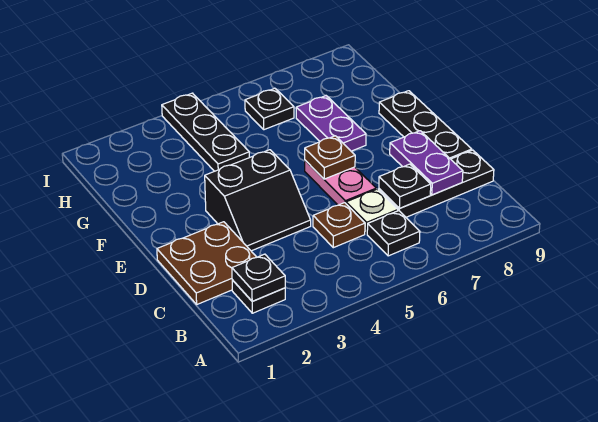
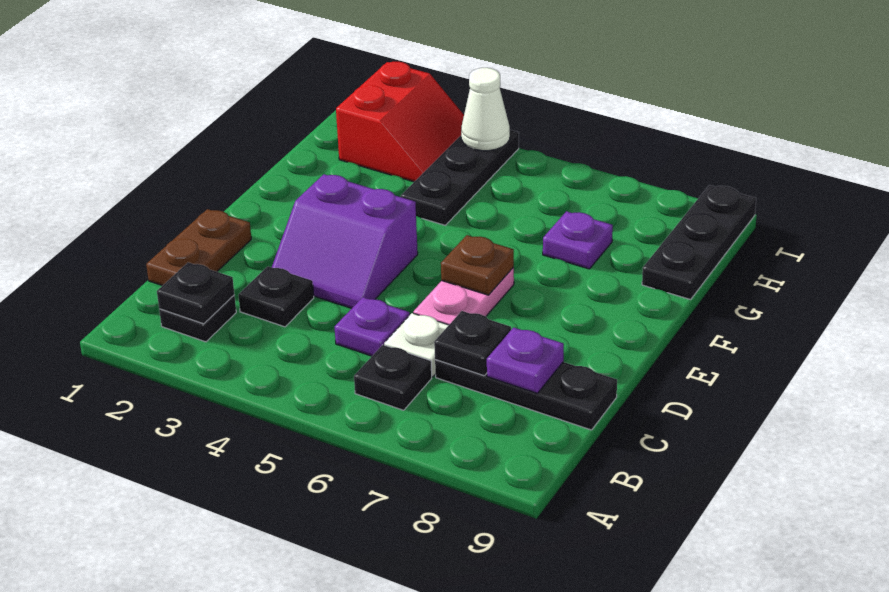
brown 2x2 plate [157,222,257,304] -> brown 1x2 plate [146,209,251,286]
brown 1x1 plate [313,203,365,248] -> purple 1x1 plate [335,297,410,356]
purple 1x2 plate [390,131,463,195] -> purple 1x1 plate [487,327,564,393]
black 2x2 slope [205,150,311,251] -> purple 2x2 slope [272,174,418,308]
black 1x3 plate [379,91,472,159] -> black 1x3 plate moved to [642,185,756,300]
purple 1x2 plate [296,96,366,151] -> purple 1x1 plate [543,211,613,269]
none -> red 2x2 slope [336,62,464,182]
black 1x1 plate [245,88,294,130] -> black 1x1 plate moved to [238,266,314,327]
none -> white 1x1 cone [461,68,510,151]

